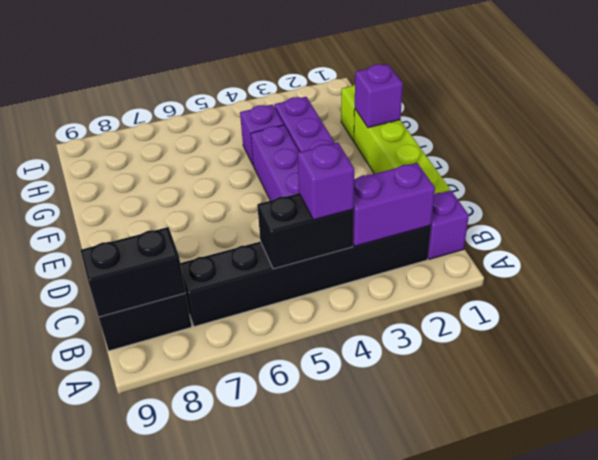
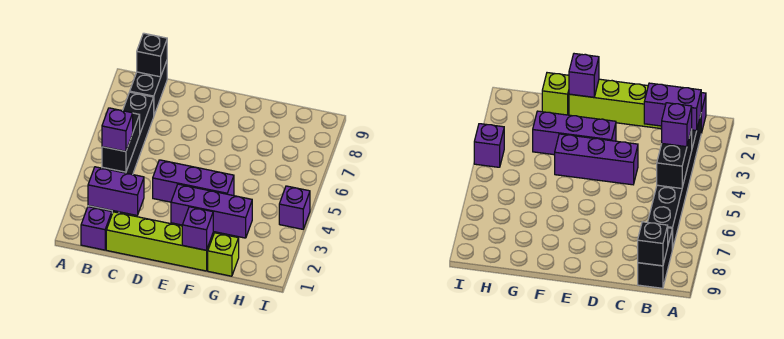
purple 1x2 brick [353,163,435,246] -> purple 1x2 brick turned to [88,167,144,215]
black 1x2 brick [80,227,186,317] -> black 1x1 brick [137,33,167,77]
purple 1x1 brick [240,105,284,165] -> purple 1x1 brick moved to [279,186,310,229]

